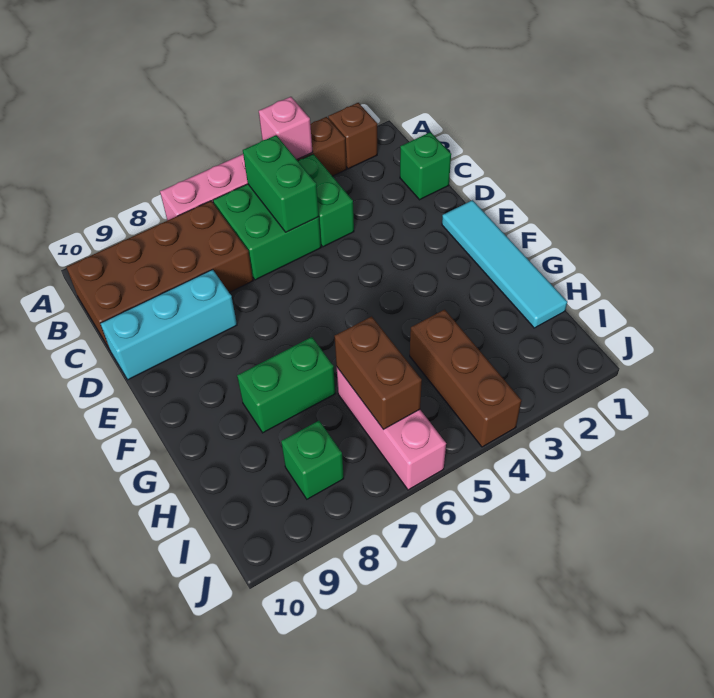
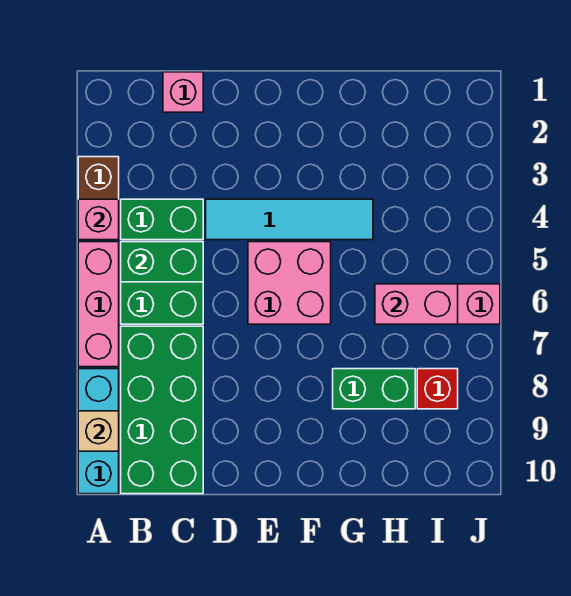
brown 1x1 brick [328,103,377,169] -> none
none -> tan 1x1 brick [78,411,119,451]
brown 2x4 brick [66,201,253,350] -> green 2x4 brick [121,326,203,494]
green 1x1 brick [400,132,451,200] -> pink 1x1 brick [163,72,203,112]
cyan 1x3 brick [100,270,237,380] -> cyan 1x3 brick moved to [78,369,119,494]
cyan 1x4 tile [442,200,567,328] -> cyan 1x4 tile moved to [206,199,373,240]
none -> pink 2x2 brick [248,242,331,324]
green 1x2 brick [237,337,335,433] -> green 1x2 brick turned to [333,369,415,409]
brown 1x3 brick [410,309,521,447] -> none
brown 1x2 brick [334,316,422,429] -> pink 1x2 brick [375,284,458,324]
green 1x1 brick [281,421,344,499] -> red 1x1 brick [417,369,458,409]

